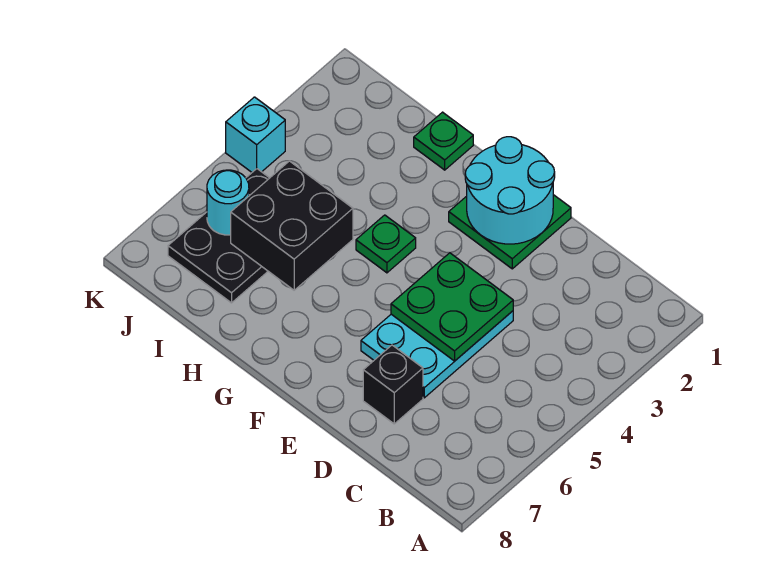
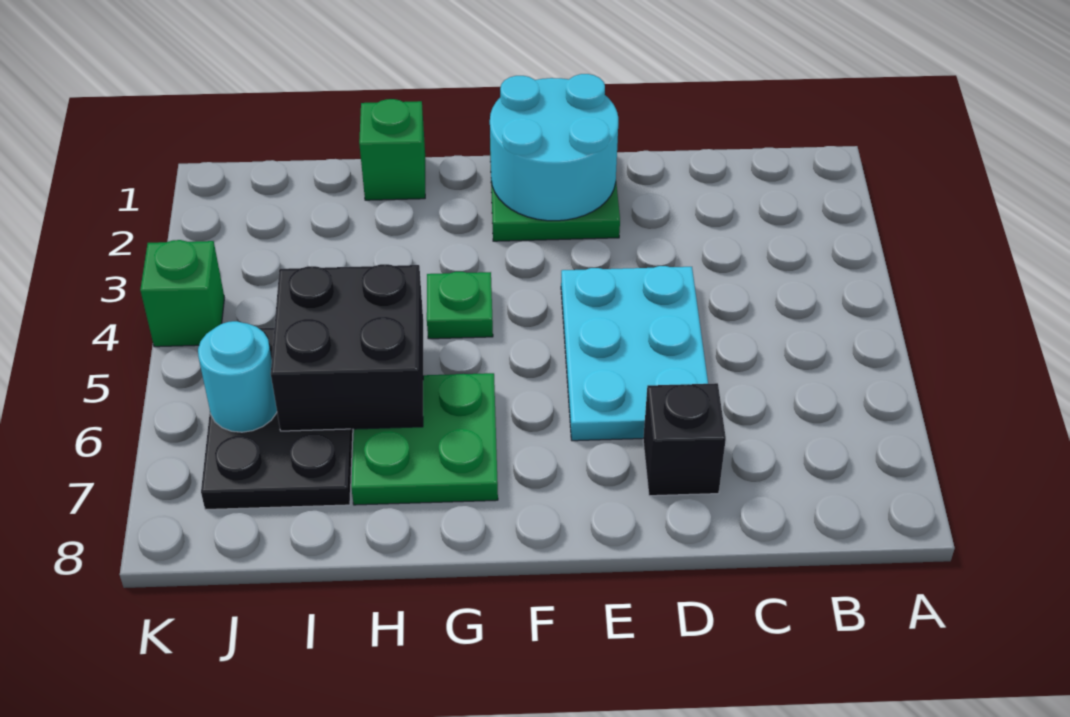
green 2x2 plate [391,253,513,361] -> green 2x2 plate moved to [351,373,498,505]
green 1x1 plate [414,112,473,170] -> green 1x1 brick [359,99,425,200]
cyan 1x1 brick [226,97,285,172] -> green 1x1 brick [140,240,224,347]

